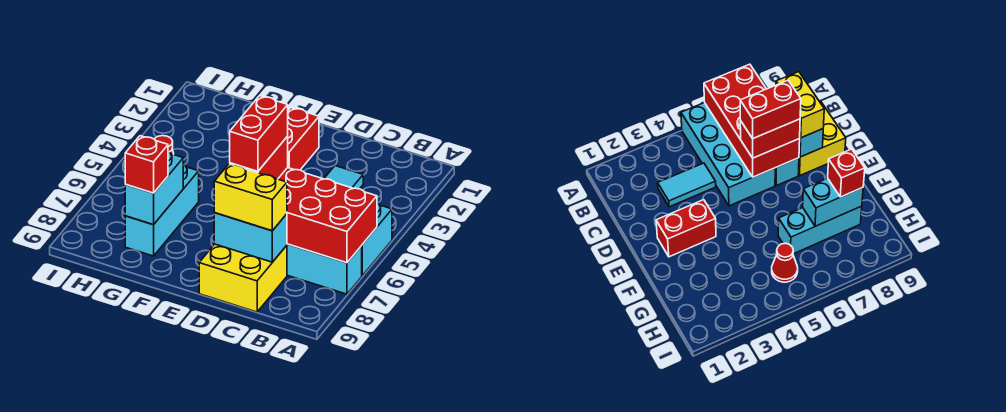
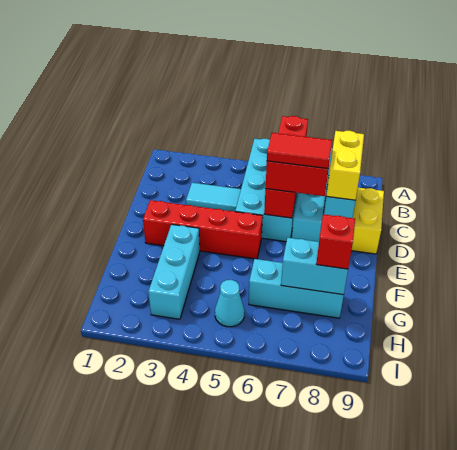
red 2x4 brick [278,168,377,263] -> red 1x4 brick [264,116,308,218]
red 1x2 brick [230,96,288,172] -> red 1x2 tile [267,133,332,169]
red 1x2 brick [288,108,319,170] -> red 1x4 brick [143,200,263,259]
none -> cyan 1x3 brick [148,224,200,319]
red 1x1 cone [772,243,798,282] -> cyan 1x1 cone [215,280,245,327]

